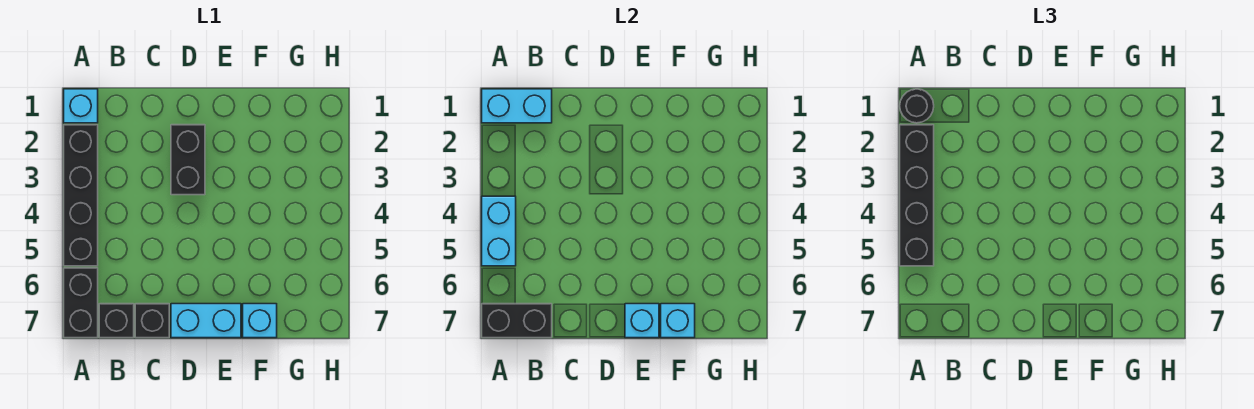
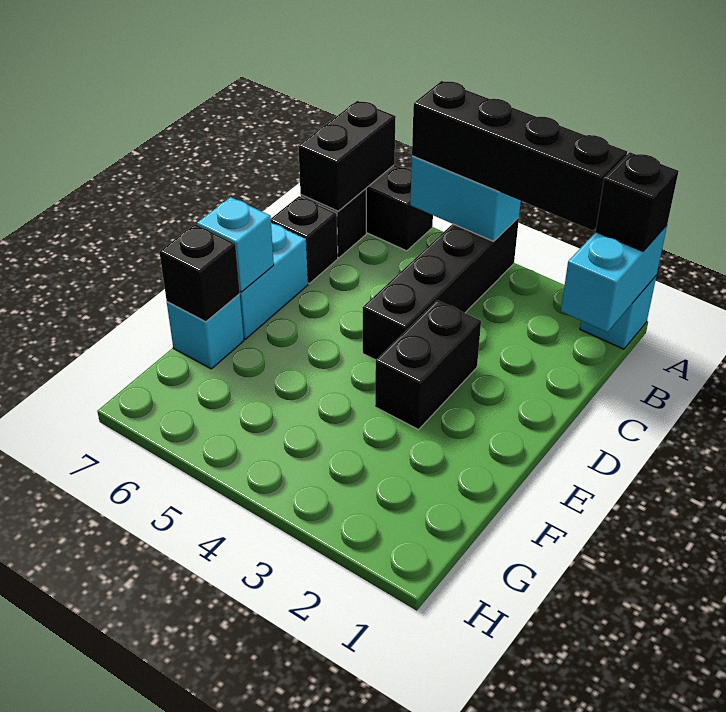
black 1x1 round brick [900,89,934,123] -> black 1x1 brick [596,152,679,251]
black 1x4 brick [64,125,98,266] -> black 1x4 brick turned to [363,217,519,360]
black 1x2 brick [171,125,205,195] -> black 1x2 brick turned to [375,300,481,430]
cyan 1x1 brick [661,304,695,338] -> black 1x1 brick [159,224,240,322]

